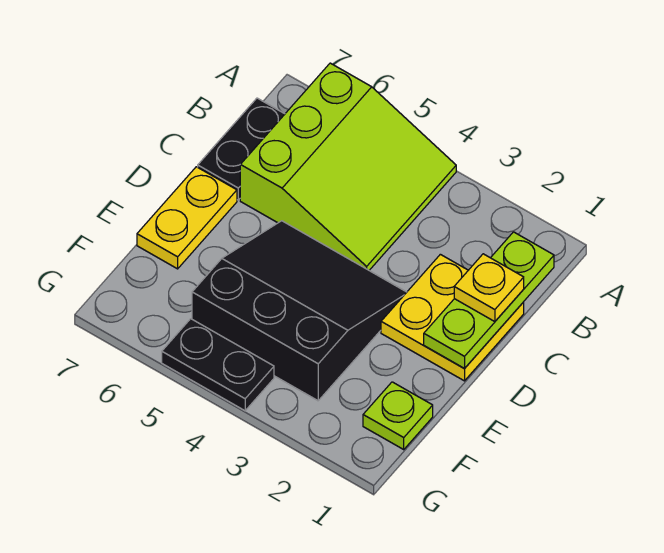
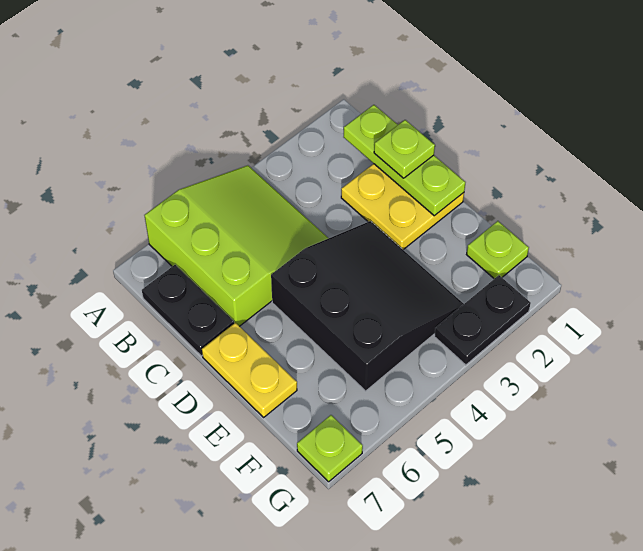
yellow 1x1 plate [454,254,524,322] -> lime 1x1 plate [374,120,435,178]
black 3x3 slope [192,221,407,401] -> black 3x3 slope turned to [271,221,464,391]
black 1x2 plate [162,319,274,411] -> black 1x2 plate moved to [434,275,531,365]
none -> lime 1x1 plate [297,415,363,482]

